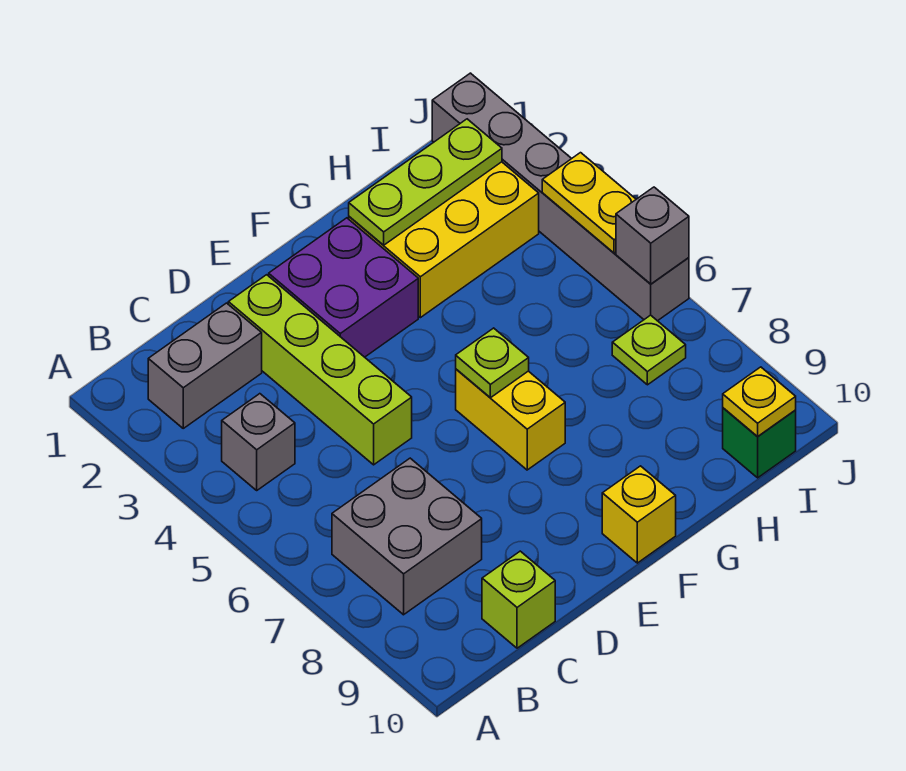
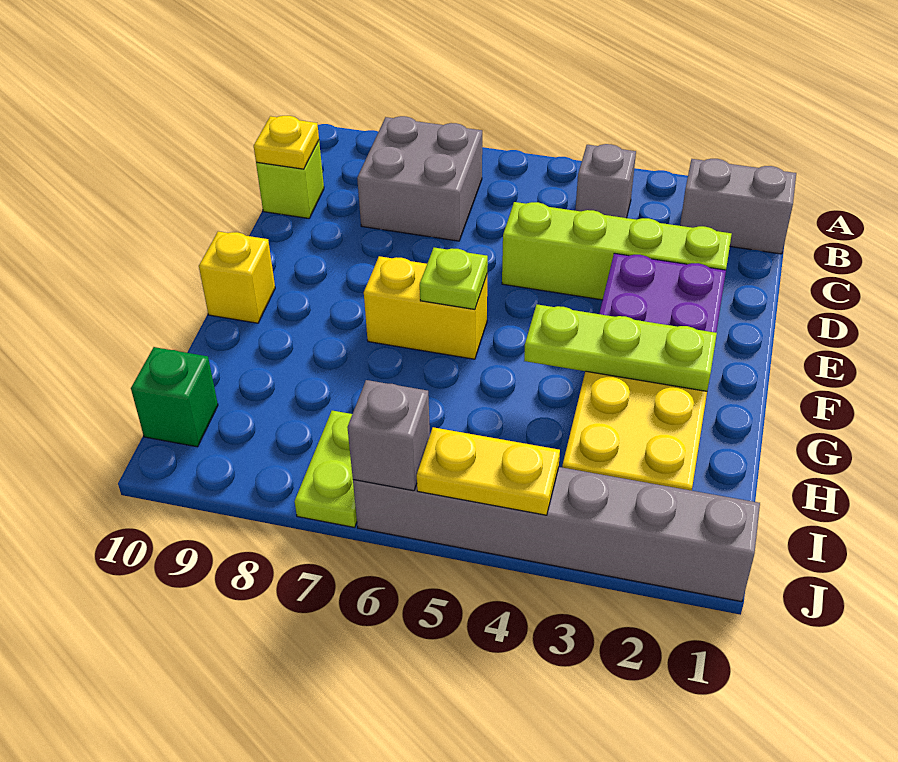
grey 1x2 brick [148,303,262,428] -> grey 1x2 brick turned to [680,159,796,254]
lime 1x3 plate [349,119,502,245] -> lime 1x3 plate turned to [524,305,717,391]
lime 1x1 plate [612,315,686,385] -> lime 1x2 plate [295,411,357,527]
yellow 1x1 plate [723,367,796,437] -> yellow 1x1 plate moved to [254,116,319,169]

